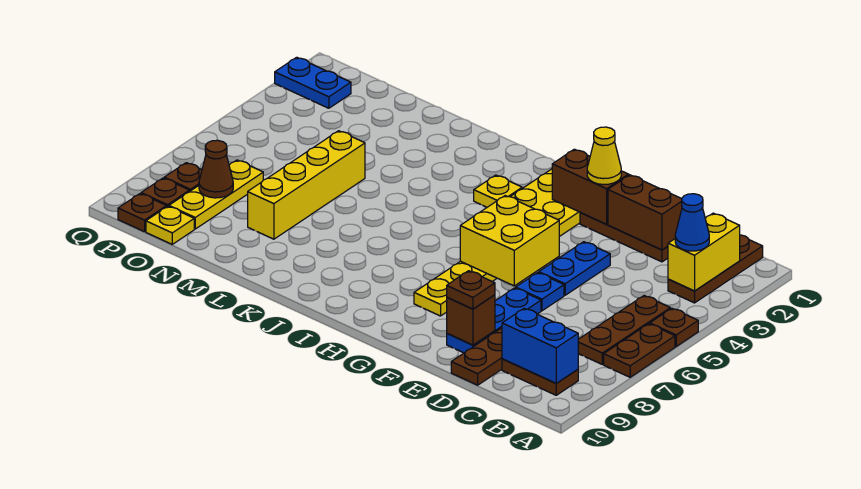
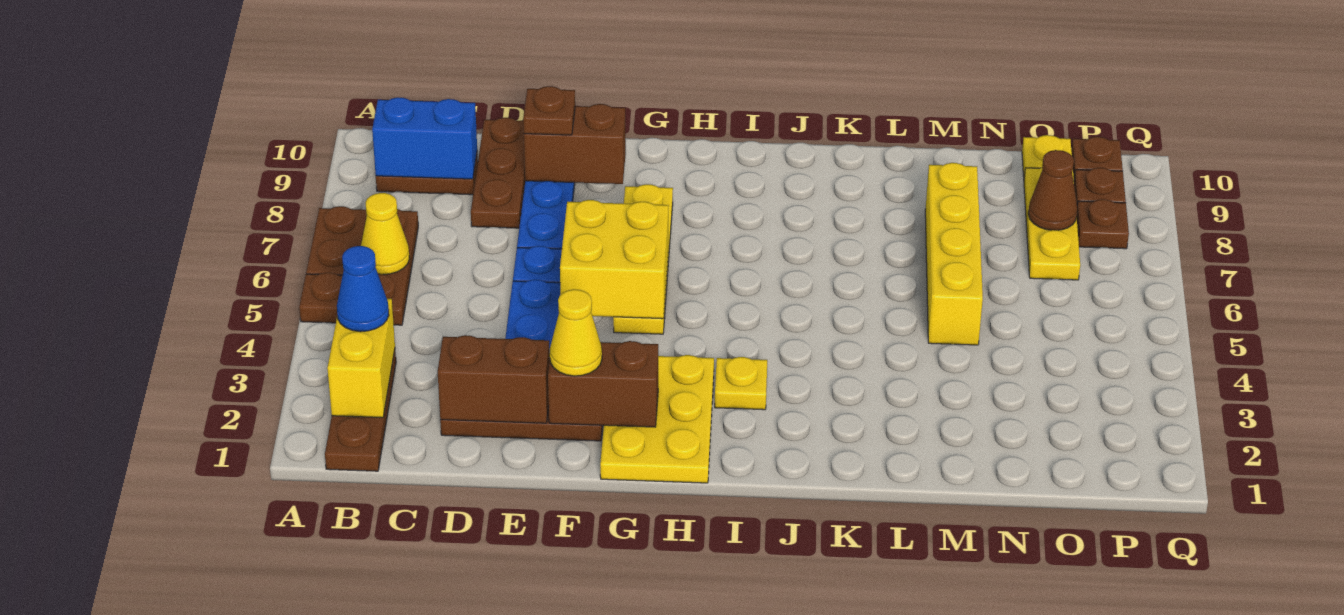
none -> yellow 1x1 cone [361,193,410,274]
brown 1x1 brick [447,295,495,345] -> brown 1x2 brick [524,104,626,184]
blue 1x2 plate [275,57,351,108] -> none

